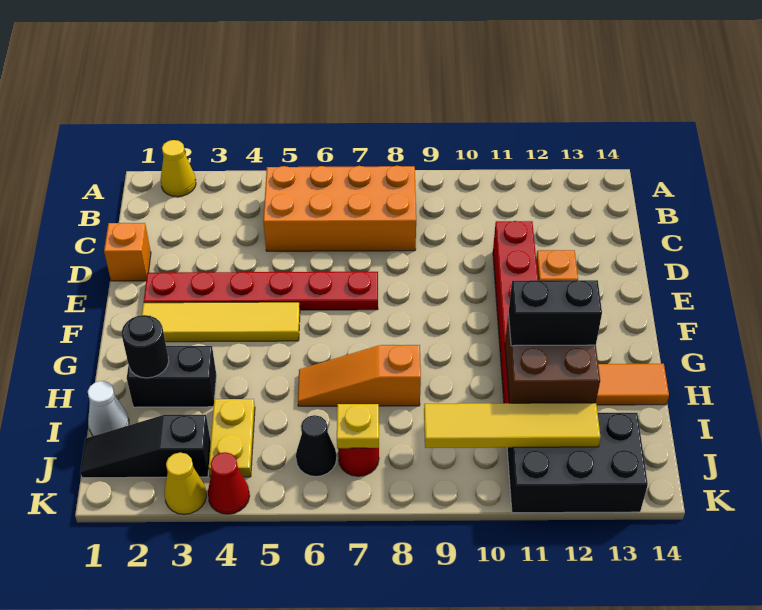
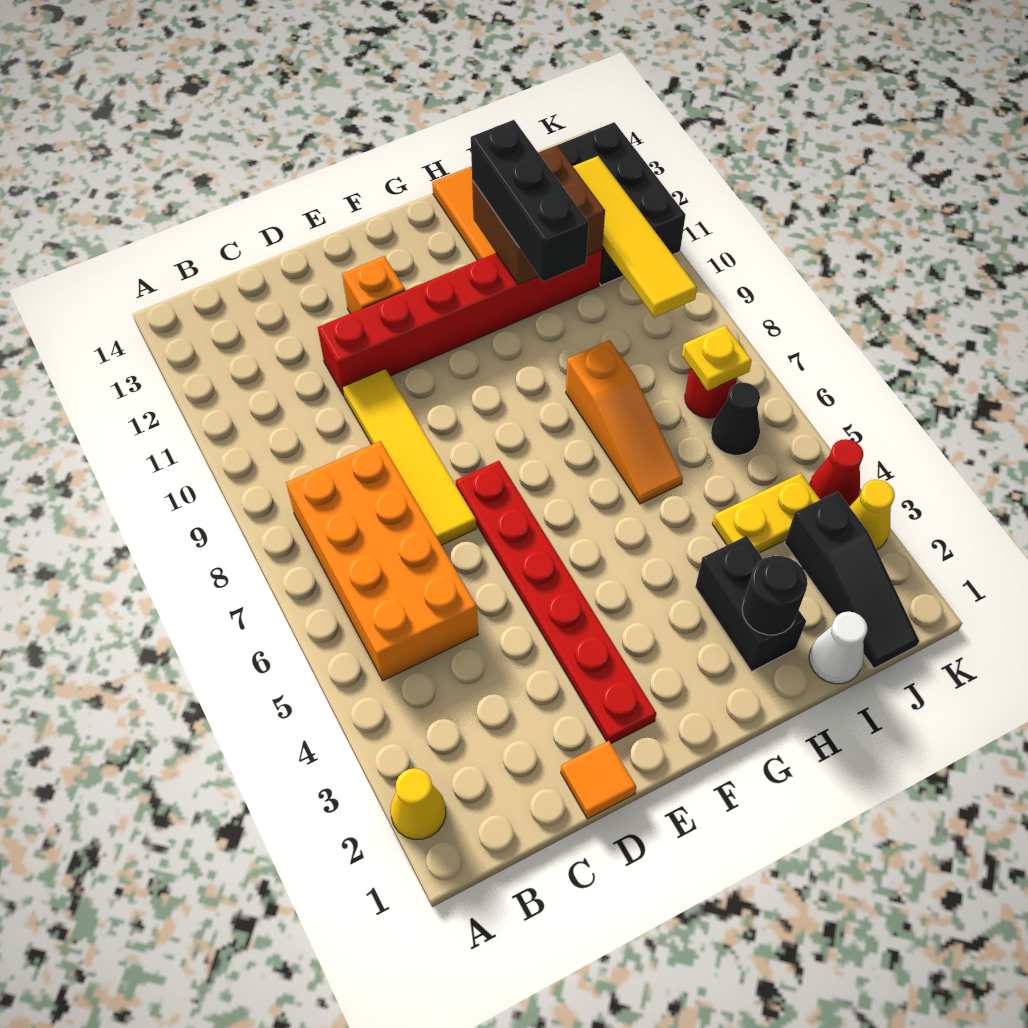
orange 1x1 brick [104,223,151,281] -> orange 1x1 tile [561,741,636,819]
yellow 1x4 tile [142,302,300,342] -> yellow 1x4 tile moved to [343,369,476,545]
black 1x2 brick [508,280,602,346] -> black 1x3 brick [471,120,589,282]

